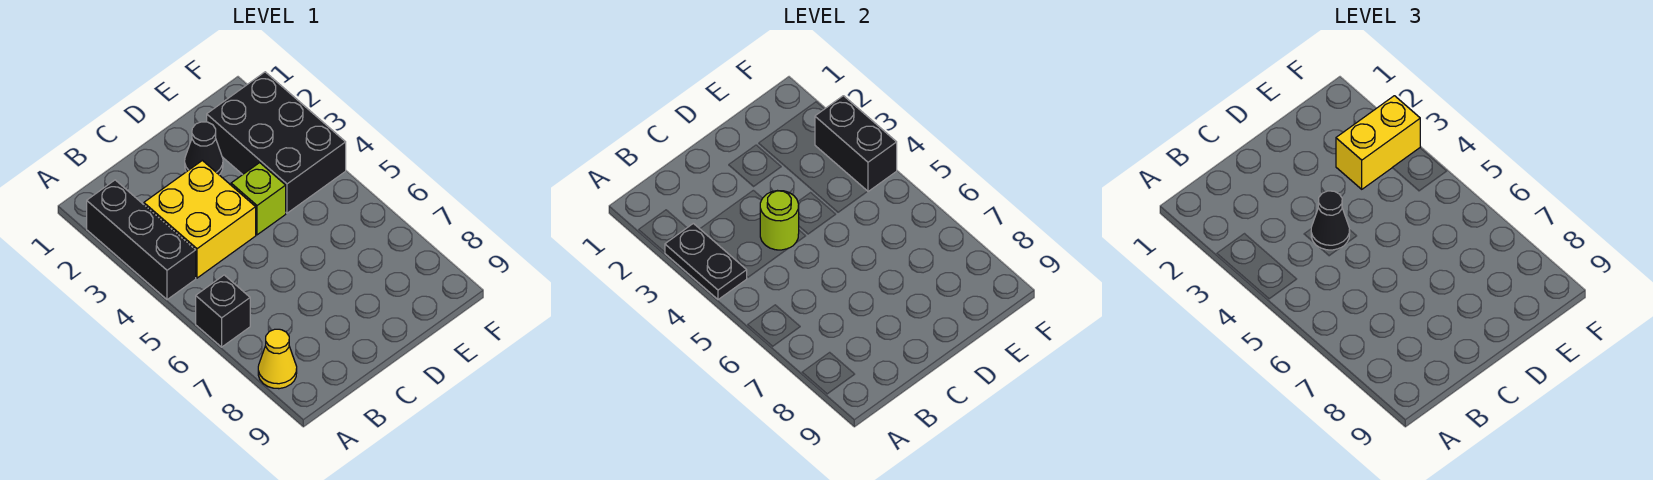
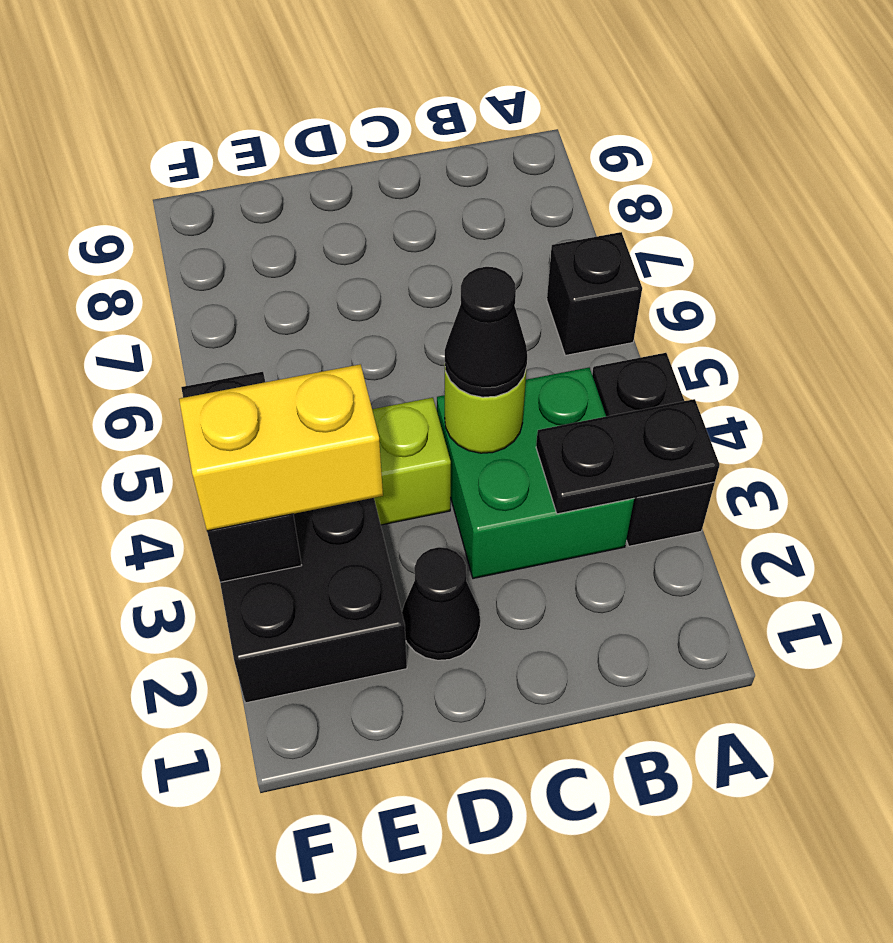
black 1x3 brick [87,180,196,300] -> black 1x2 brick [592,353,715,546]
black 1x2 plate [665,223,747,300] -> black 1x2 plate turned to [536,399,720,514]
yellow 1x1 cone [258,329,297,389] -> none
yellow 2x2 brick [144,160,256,278] -> green 2x2 brick [437,367,634,579]

